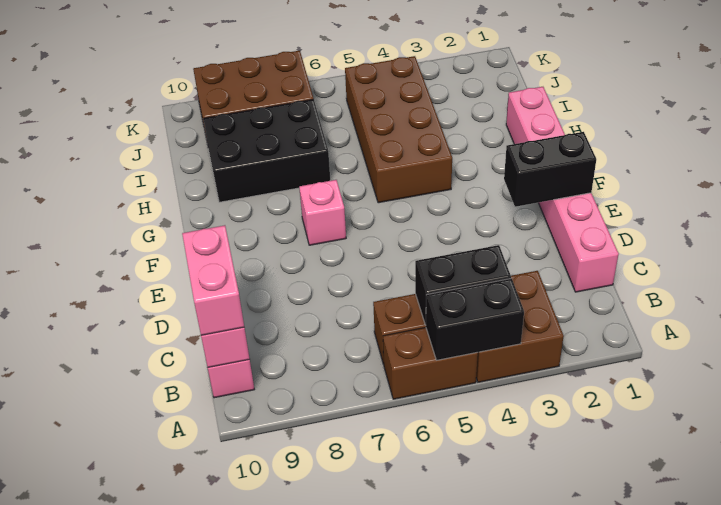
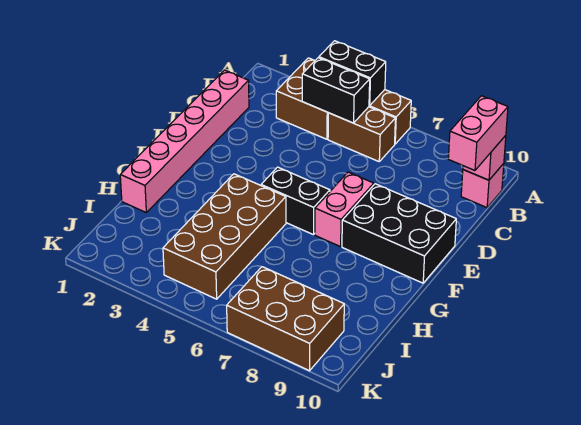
black 1x2 brick [504,132,596,207] -> black 1x2 brick moved to [261,167,330,235]
pink 1x1 brick [299,180,346,245] -> pink 1x2 brick [315,172,374,247]
black 2x3 brick [203,99,330,202] -> black 2x3 brick moved to [342,184,456,283]

